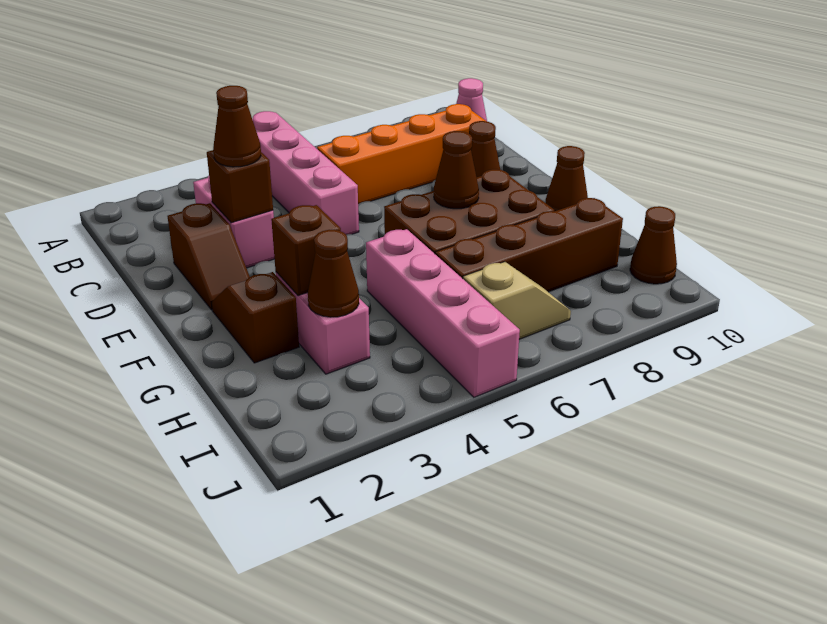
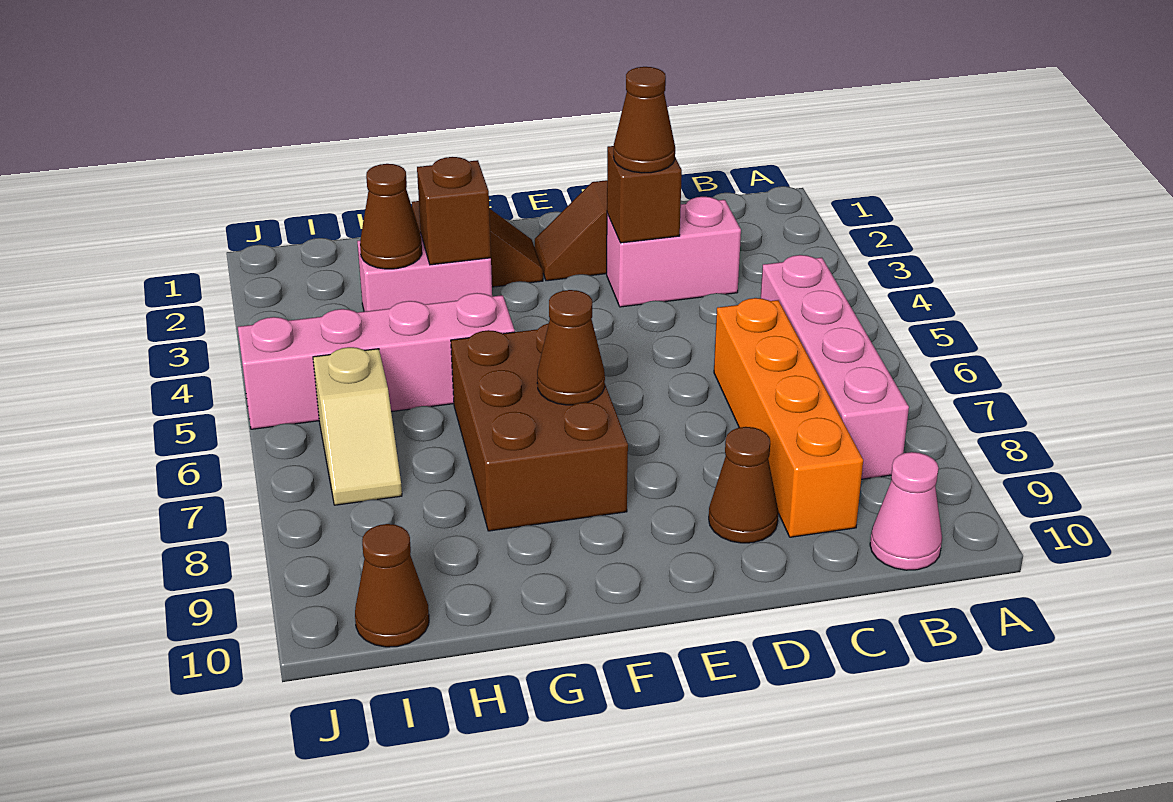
pink 1x4 brick [252,111,359,235] -> pink 1x4 brick turned to [761,255,909,479]
brown 1x1 cone [546,146,588,211] -> none
brown 1x4 brick [435,198,623,292] -> none

